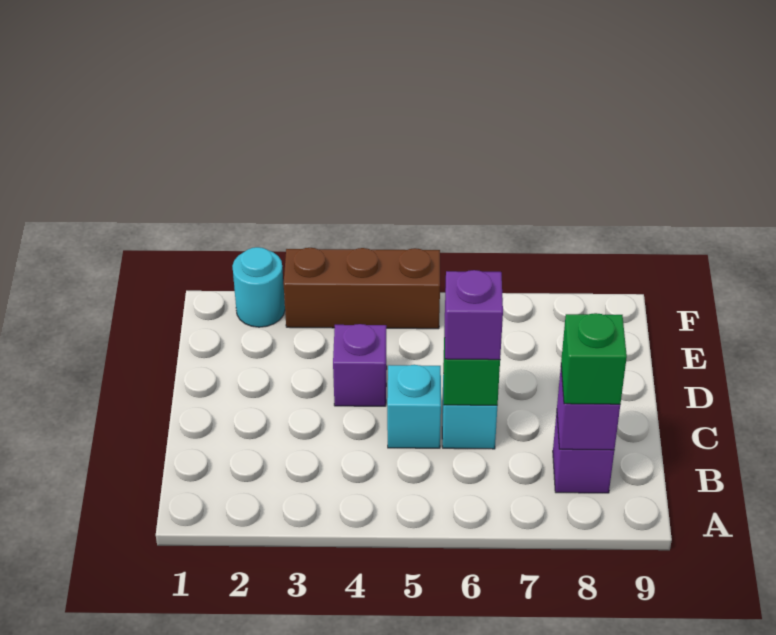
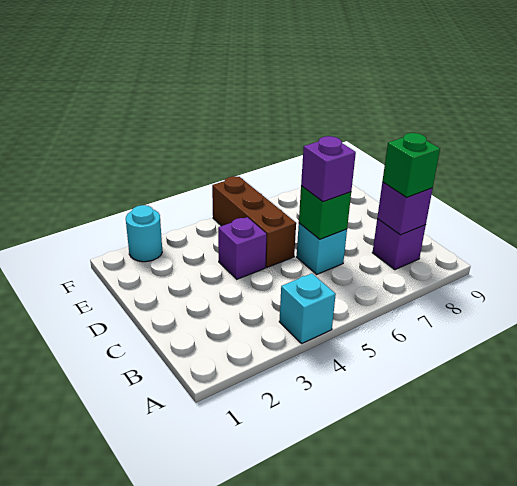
cyan 1x1 brick [387,365,441,448] -> cyan 1x1 brick moved to [279,273,336,343]
brown 1x3 brick [284,248,440,329] -> brown 1x3 brick turned to [212,176,296,267]

